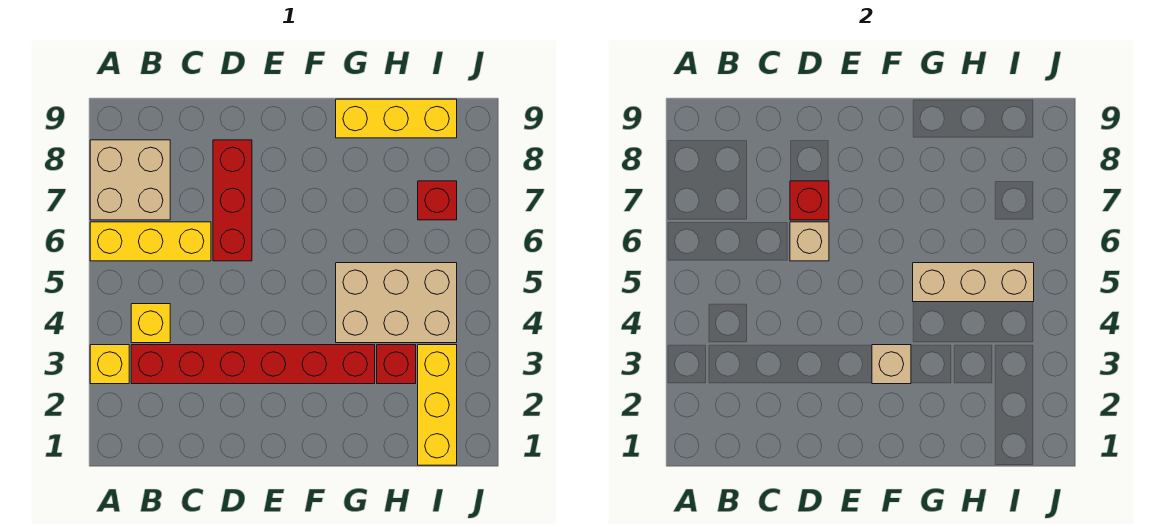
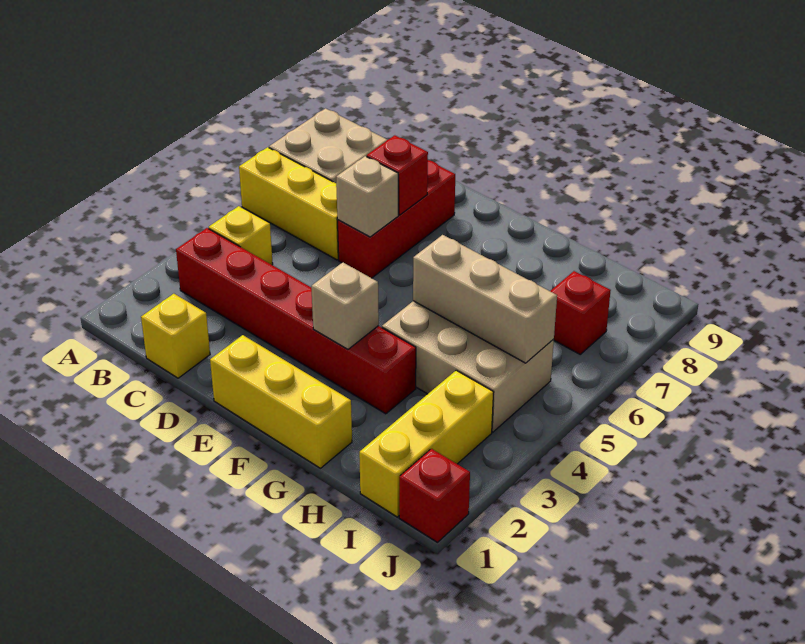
yellow 1x1 brick [90,345,129,384] -> yellow 1x1 brick moved to [141,294,210,378]
yellow 1x3 brick [336,99,457,138] -> yellow 1x3 brick moved to [210,335,352,468]
red 1x1 brick [377,345,416,384] -> red 1x1 brick moved to [399,449,470,542]

